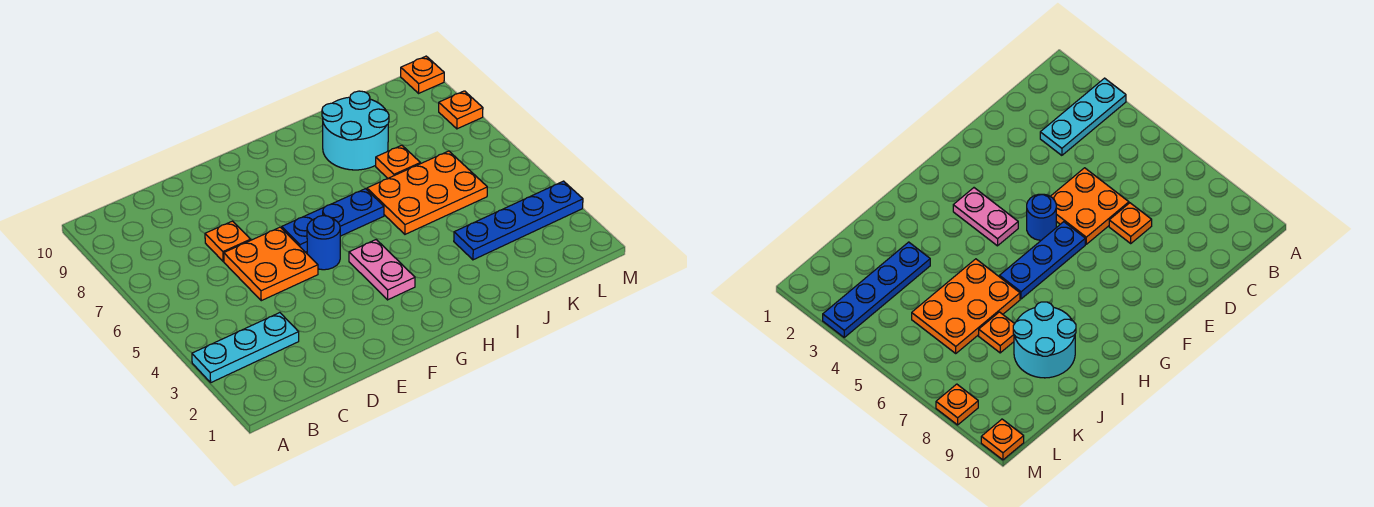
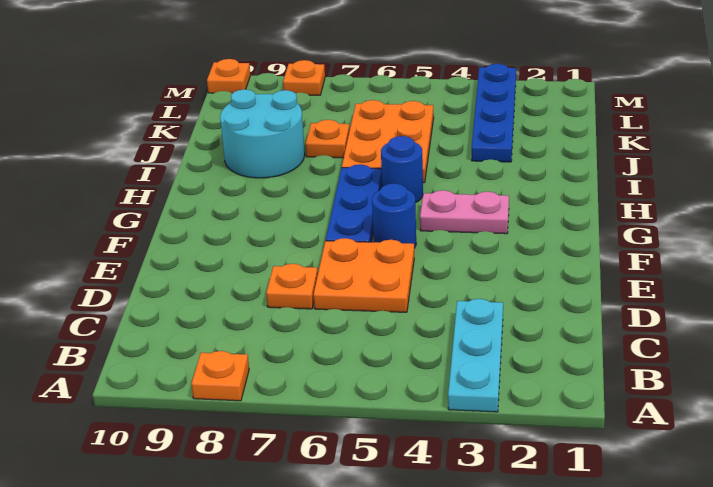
none -> orange 1x1 plate [191,351,249,401]
none -> blue 1x1 round brick [381,136,423,203]

